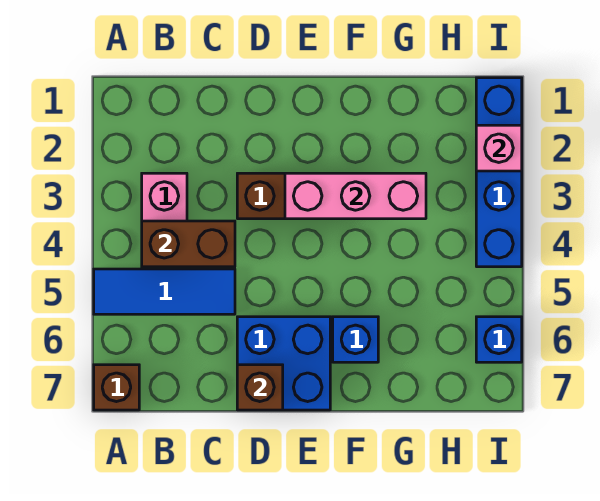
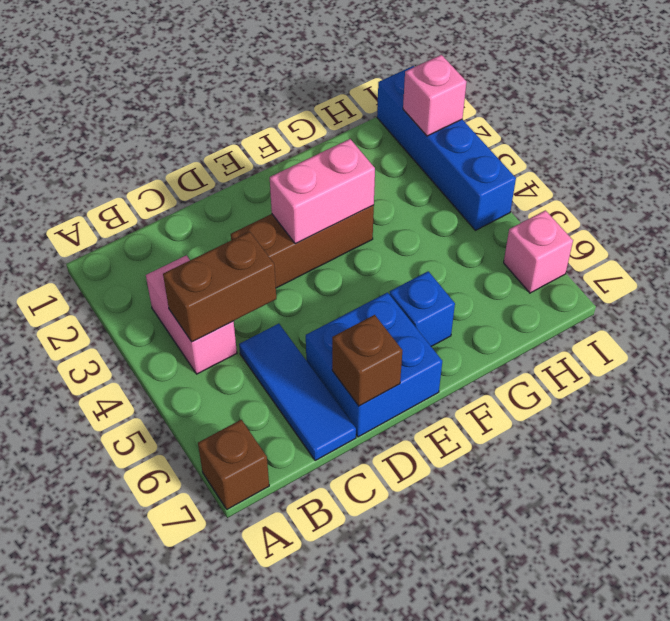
blue 1x3 tile [94,269,235,314] -> blue 1x3 tile turned to [239,324,356,461]
pink 1x3 brick [285,173,426,219] -> pink 1x2 brick [270,139,375,244]
blue 1x1 brick [476,317,522,362] -> pink 1x1 brick [504,210,573,293]

